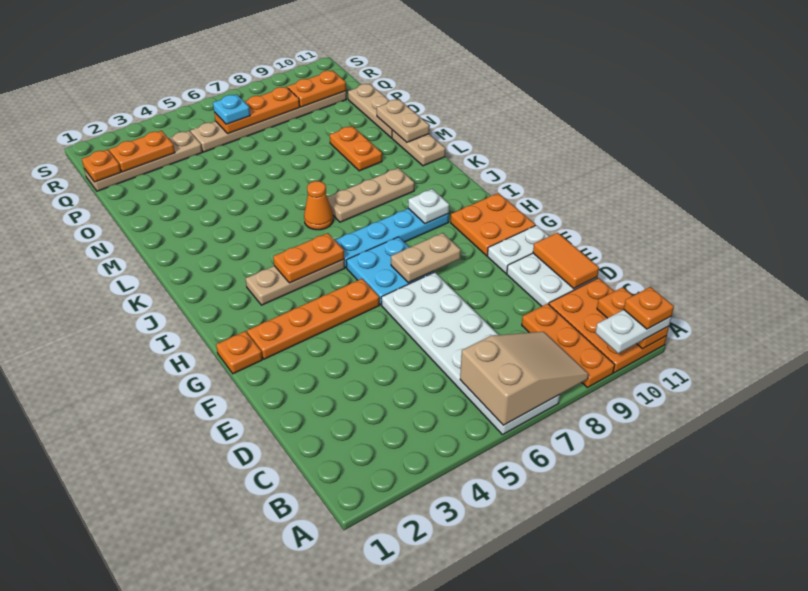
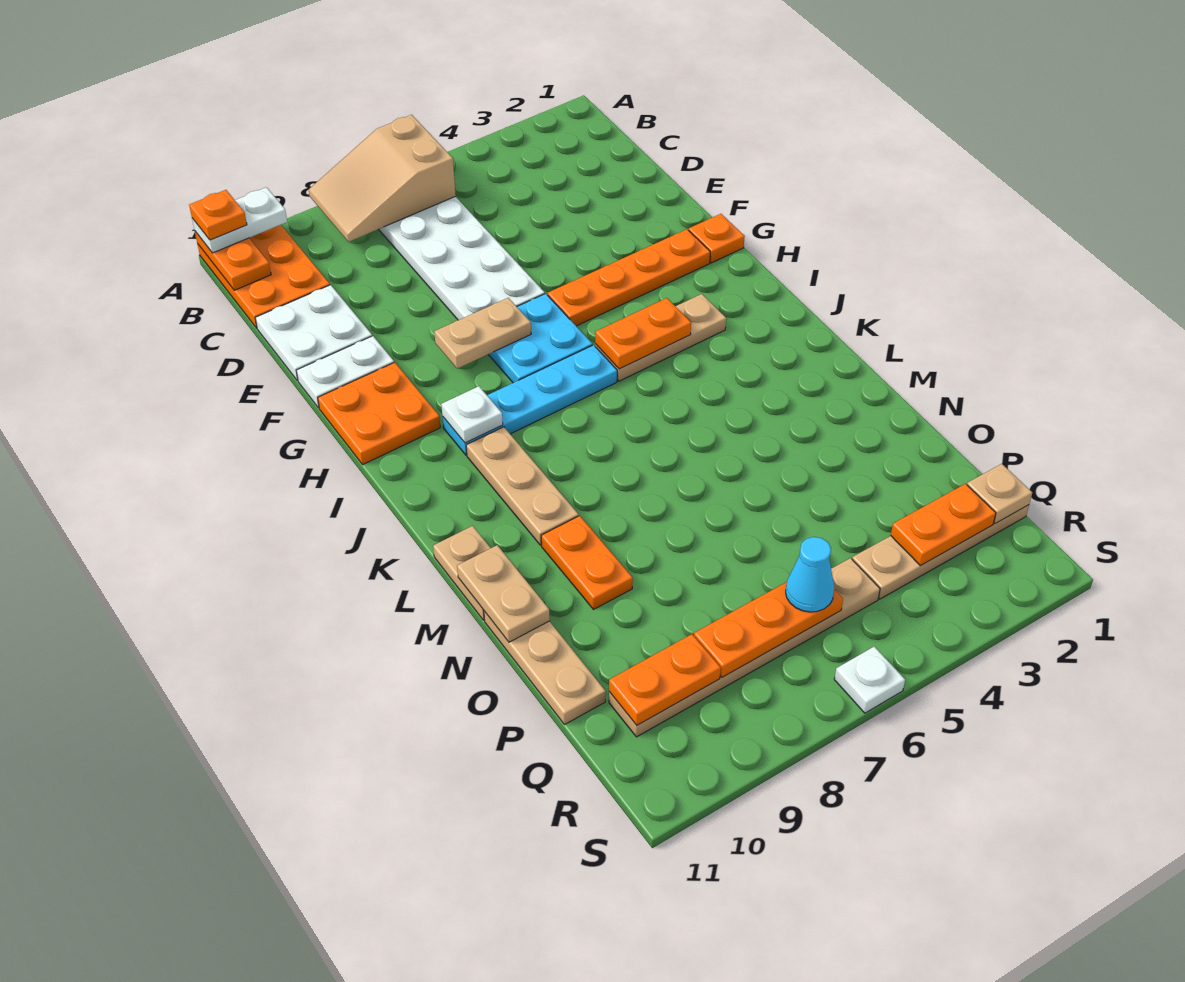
orange 1x3 plate [522,304,615,388] -> none
orange 1x2 tile [533,233,599,288] -> none
orange 1x1 cone [304,181,333,230] -> none
tan 1x3 plate [327,168,414,222] -> tan 1x3 plate turned to [466,427,579,545]
orange 1x1 plate [82,150,121,182] -> tan 1x1 plate [967,464,1032,524]
cyan 1x1 plate [213,94,250,124] -> cyan 1x1 cone [786,537,834,612]
none -> white 1x1 plate [834,647,905,713]

